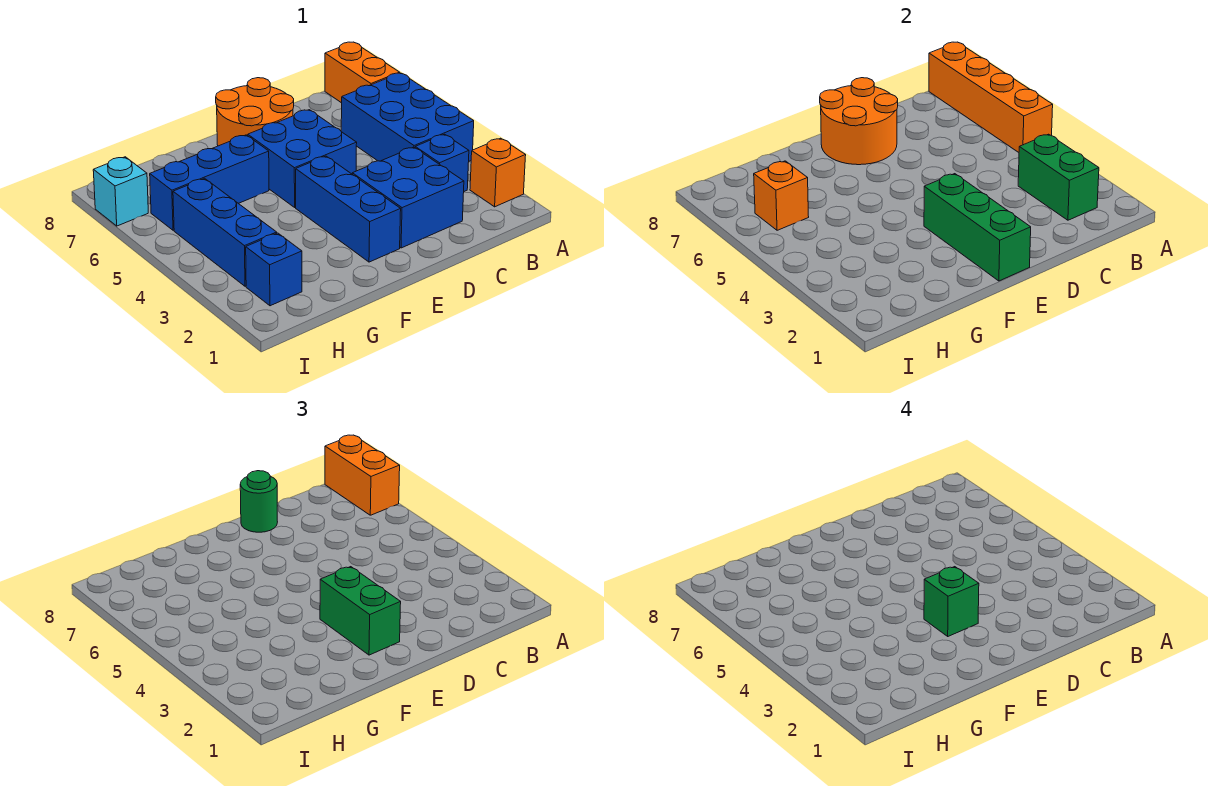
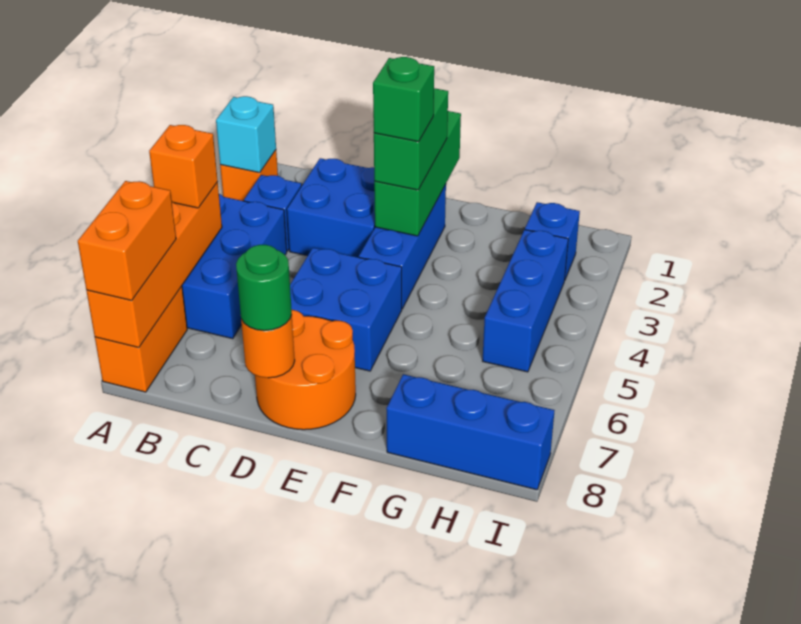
green 1x2 brick [1018,134,1099,220] -> none
orange 2x2 round brick [820,78,898,165] -> orange 1x1 round brick [241,315,295,378]
blue 1x3 brick [150,135,269,230] -> blue 1x3 brick moved to [386,374,555,490]
orange 1x1 brick [754,161,809,230] -> orange 1x1 brick moved to [149,125,218,208]
cyan 1x1 brick [93,157,148,226] -> cyan 1x1 brick moved to [216,96,276,173]

